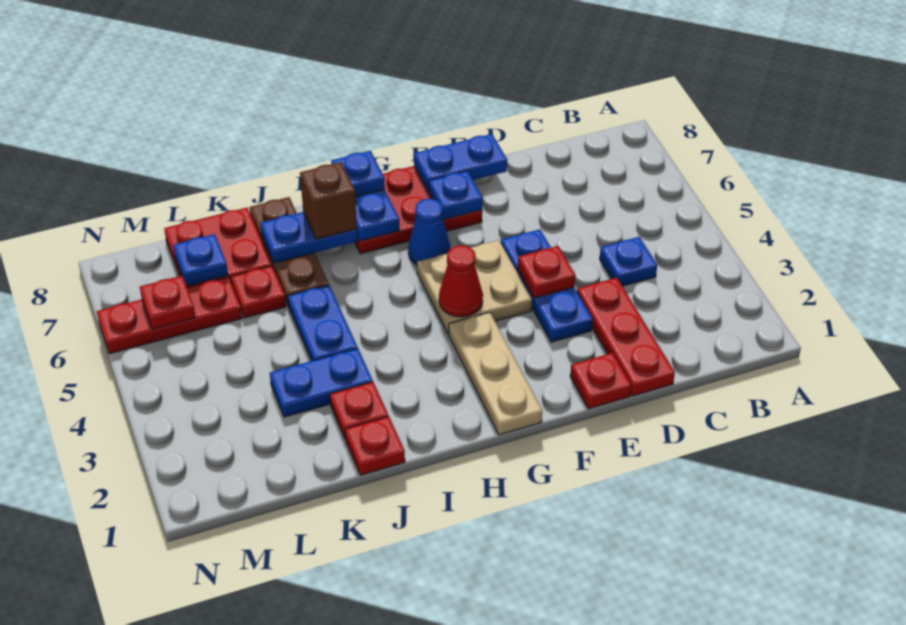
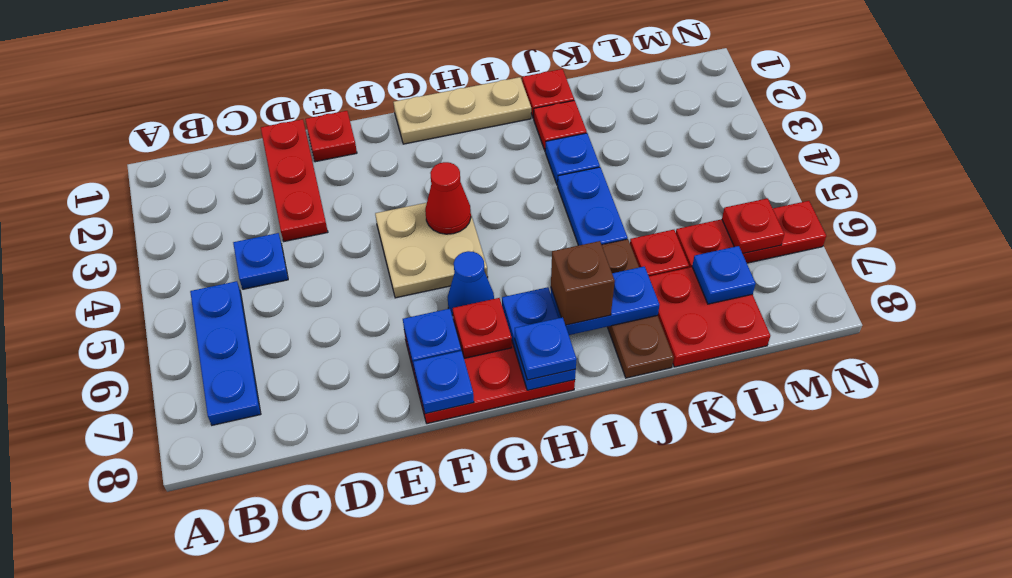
blue 1x3 plate [501,229,593,342] -> blue 1x3 plate moved to [190,281,261,425]
red 1x1 plate [518,246,575,298] -> red 1x1 plate moved to [453,298,512,358]
blue 1x2 plate [414,134,507,191] -> blue 1x1 plate [413,351,474,414]
tan 1x3 plate [449,312,542,435] -> tan 1x3 plate turned to [393,77,531,144]
blue 1x2 plate [270,348,373,417] -> blue 1x1 plate [545,133,600,185]

